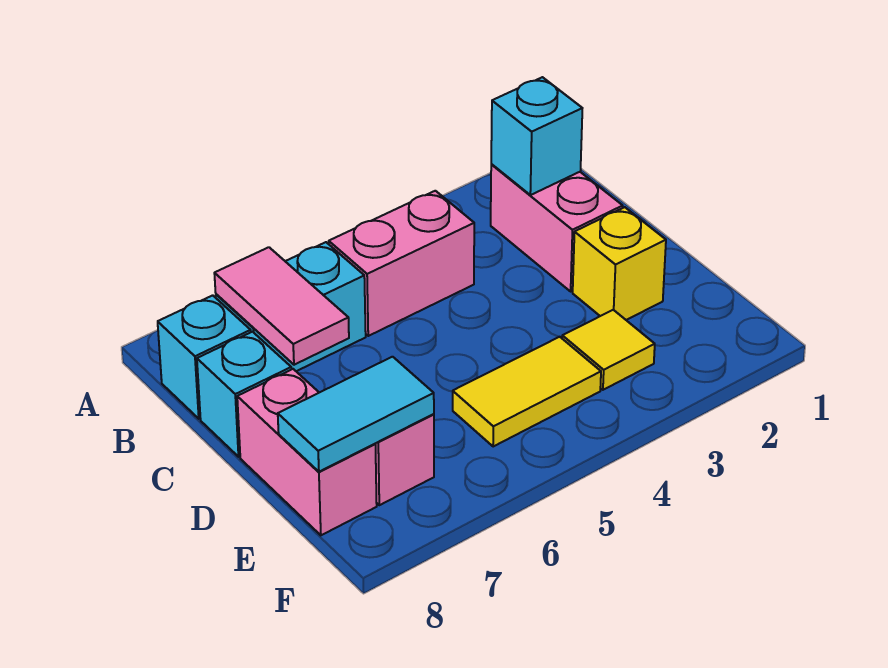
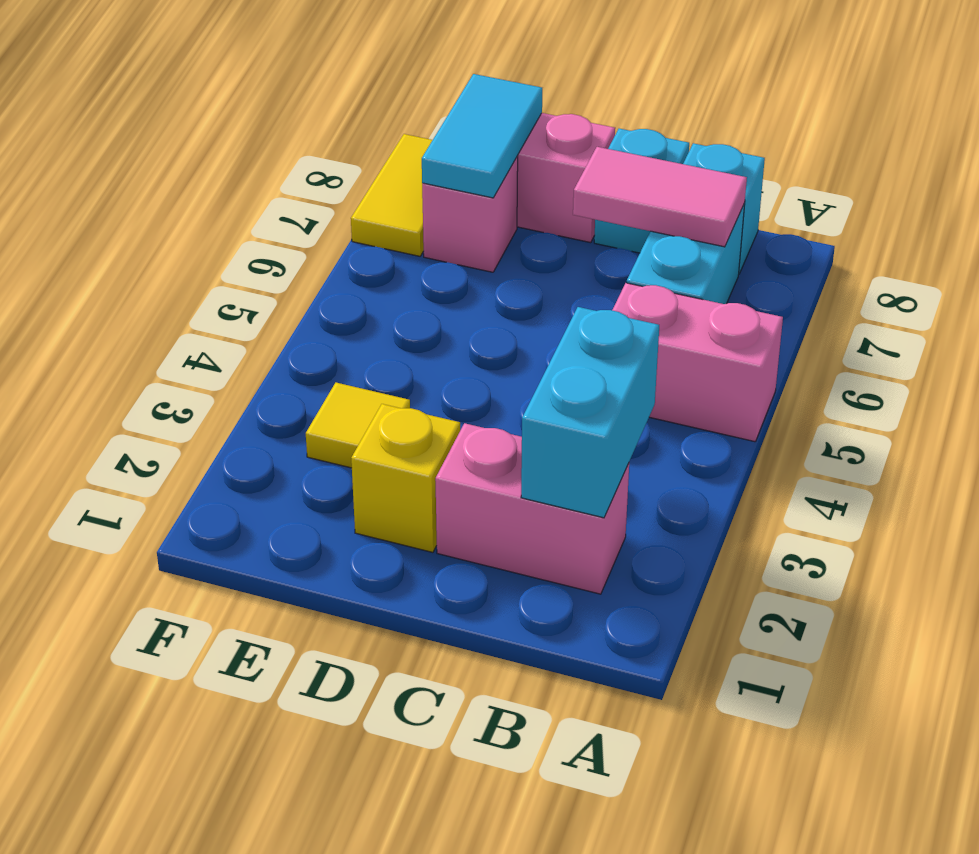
cyan 1x1 brick [491,77,582,195] -> cyan 1x2 brick [521,307,659,518]
pink 1x2 brick [329,191,474,336] -> pink 1x2 brick turned to [612,283,783,442]
yellow 1x2 tile [453,337,601,447] -> yellow 1x2 tile moved to [351,134,432,256]

